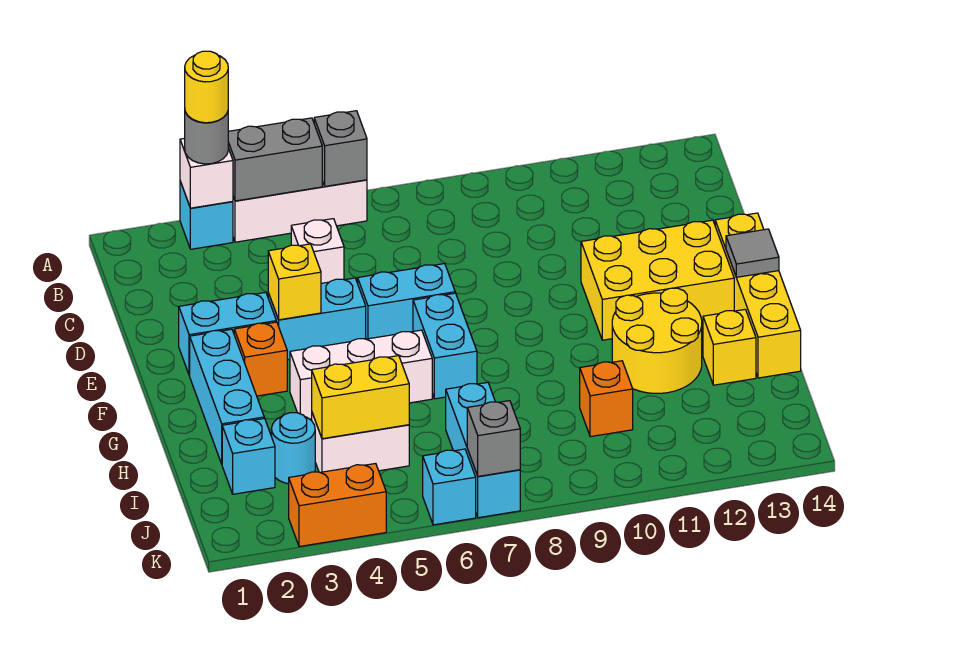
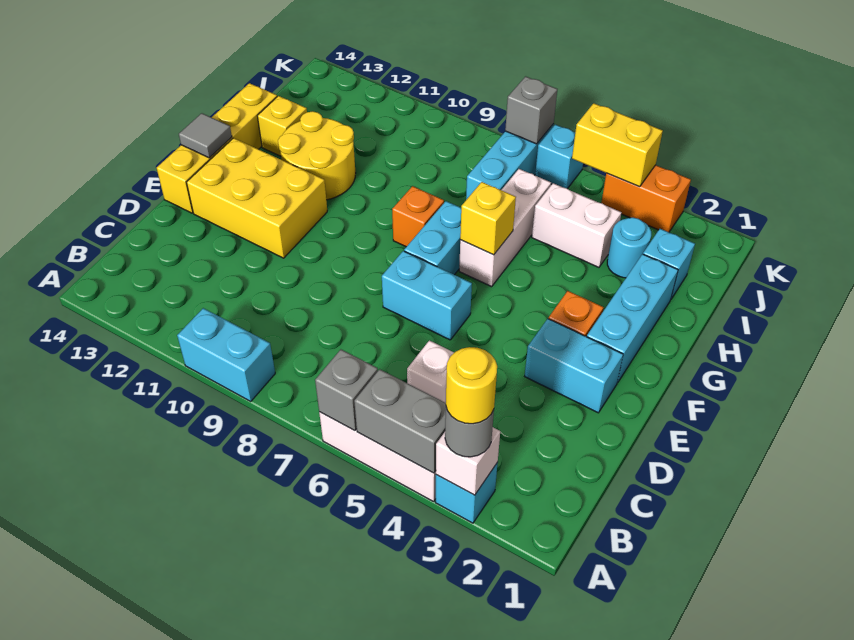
cyan 1x2 brick [268,278,366,360] -> cyan 1x2 brick moved to [177,308,275,401]
yellow 1x1 brick [268,244,321,320] -> yellow 1x1 brick moved to [460,182,516,255]
white 1x3 brick [290,330,432,419] -> white 1x3 brick turned to [459,169,551,287]
yellow 1x2 brick [312,356,409,439] -> yellow 1x2 brick moved to [572,103,663,187]
orange 1x1 brick [580,361,633,437] -> orange 1x1 brick moved to [392,186,444,247]

